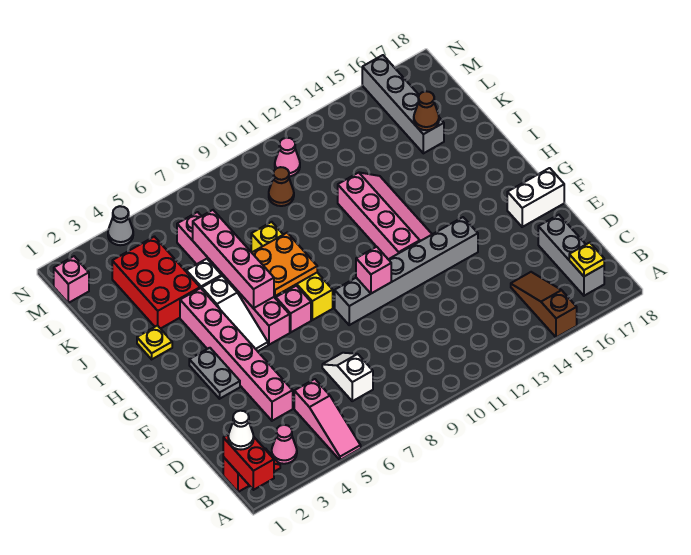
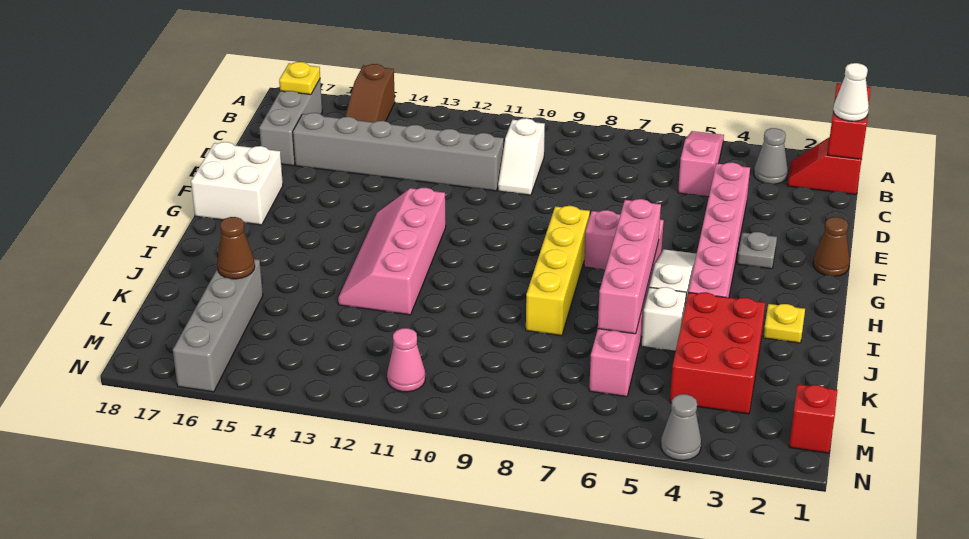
pink 1x1 cone [272,425,297,464] -> grey 1x1 cone [754,128,788,184]
white 1x2 slope [322,353,373,401] -> white 1x2 slope moved to [498,118,545,195]
grey 1x2 plate [189,348,240,399] -> grey 1x1 plate [737,232,777,269]
grey 1x6 brick [335,217,478,325] -> grey 1x6 brick moved to [293,113,504,191]
pink 1x1 brick [356,247,391,293] -> none
white 1x2 brick [507,168,564,227] -> white 2x2 brick [191,142,283,225]
orange 2x2 plate [252,233,317,296] -> none
brown 1x1 cone [269,167,294,206] -> brown 1x1 cone moved to [813,217,850,276]
pink 1x1 brick [54,256,89,303] -> red 1x1 brick [789,384,837,453]

